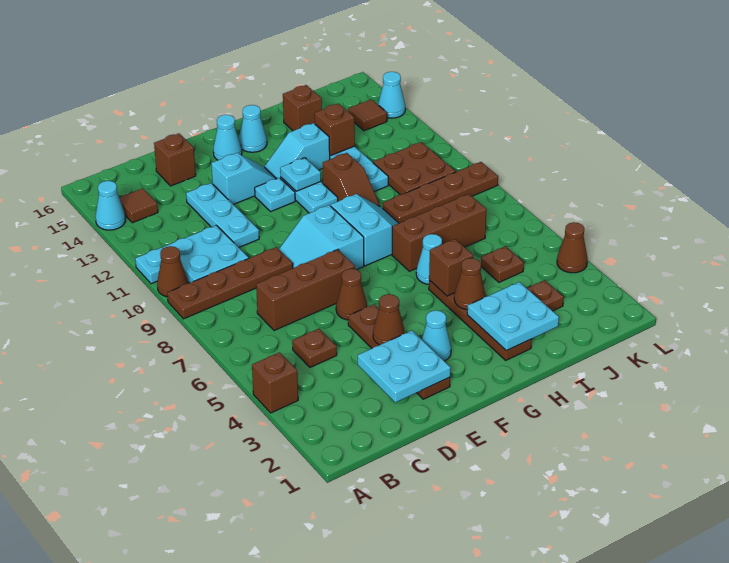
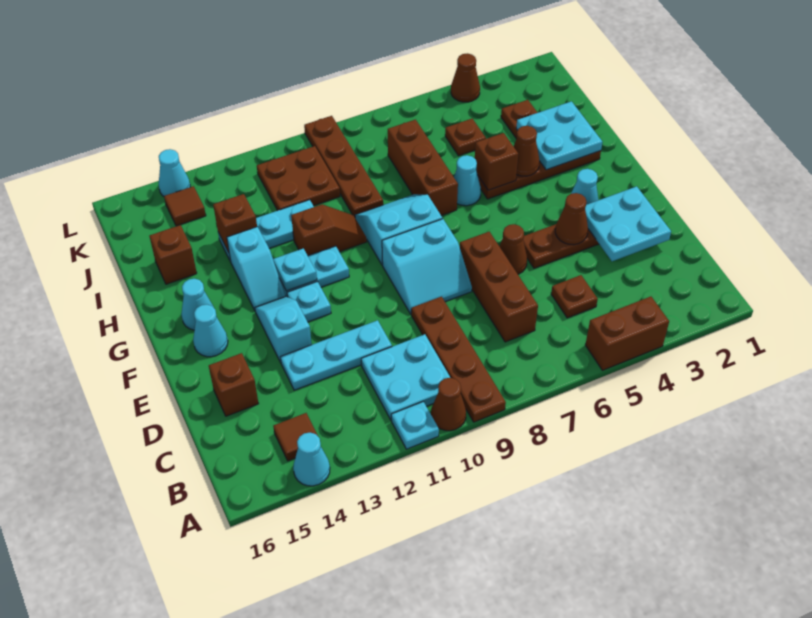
brown 1x1 brick [252,352,298,413] -> brown 1x2 brick [585,297,669,370]

